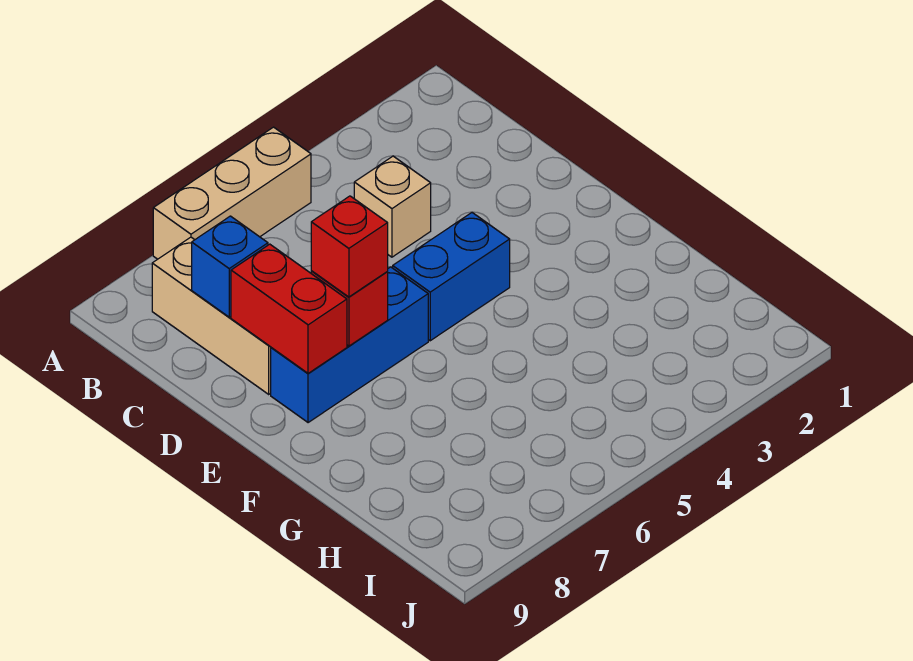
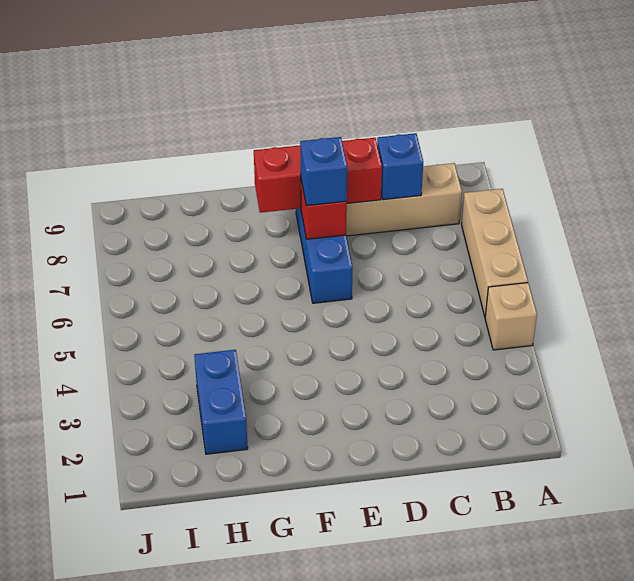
tan 1x1 brick [354,156,431,257] -> tan 1x1 brick moved to [485,283,537,350]
red 1x2 brick [231,244,347,373] -> red 1x3 brick [254,138,382,213]
blue 1x2 brick [393,213,510,341] -> blue 1x2 brick moved to [194,350,248,454]
red 1x1 brick [311,196,388,297] -> blue 1x1 brick [300,137,347,206]

